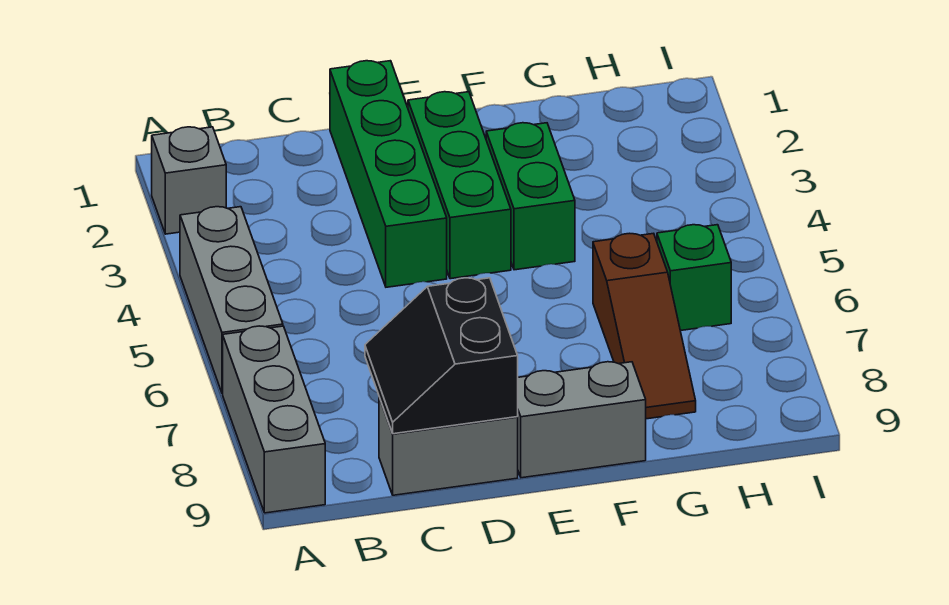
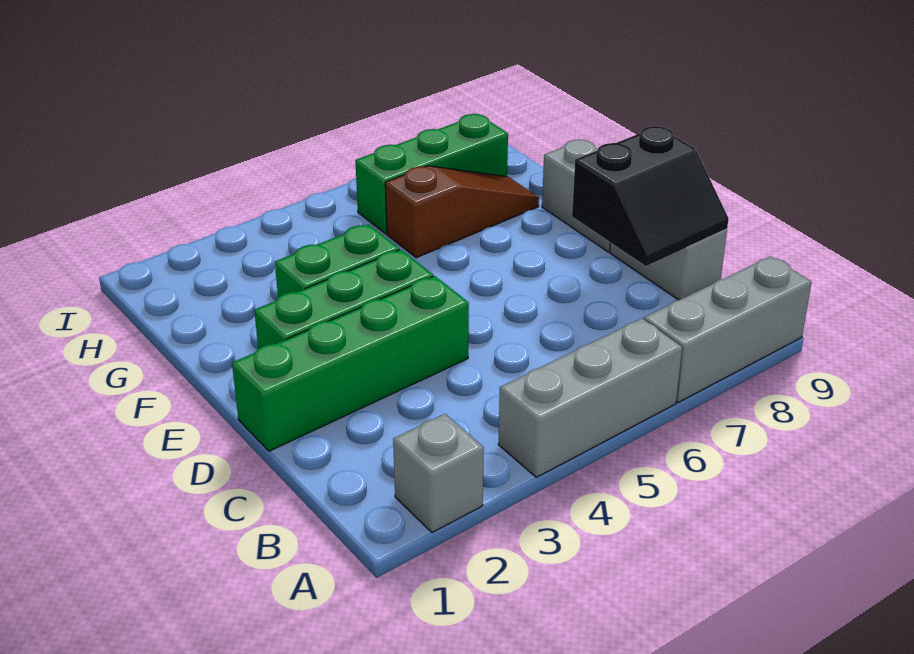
green 1x1 brick [657,225,731,331] -> green 1x3 brick [355,114,508,234]

